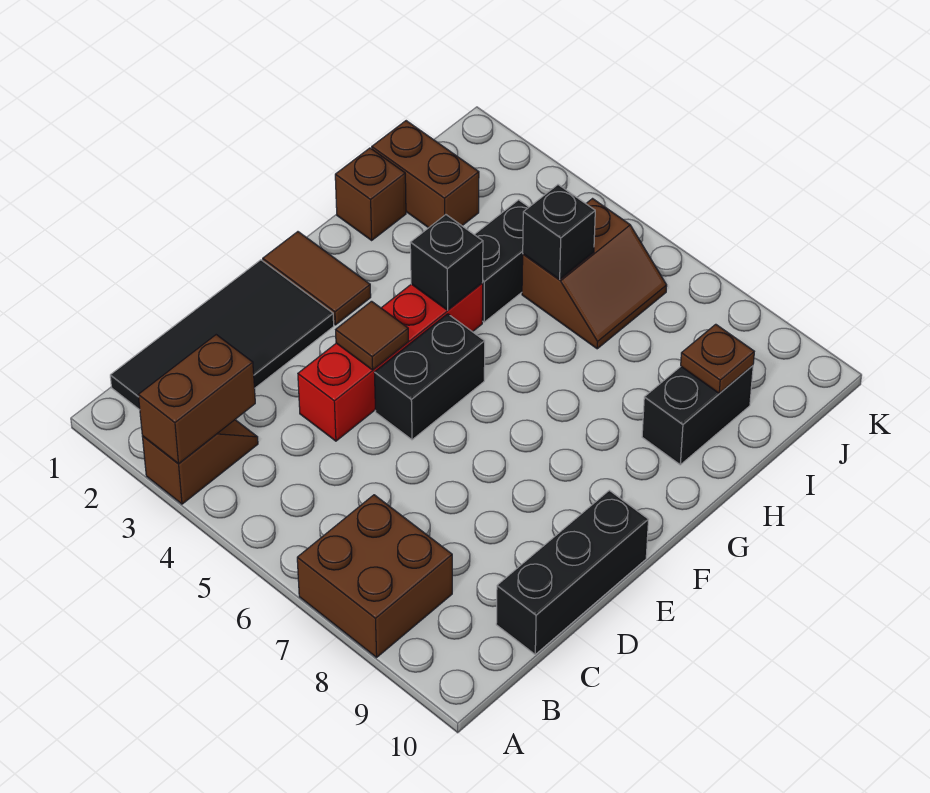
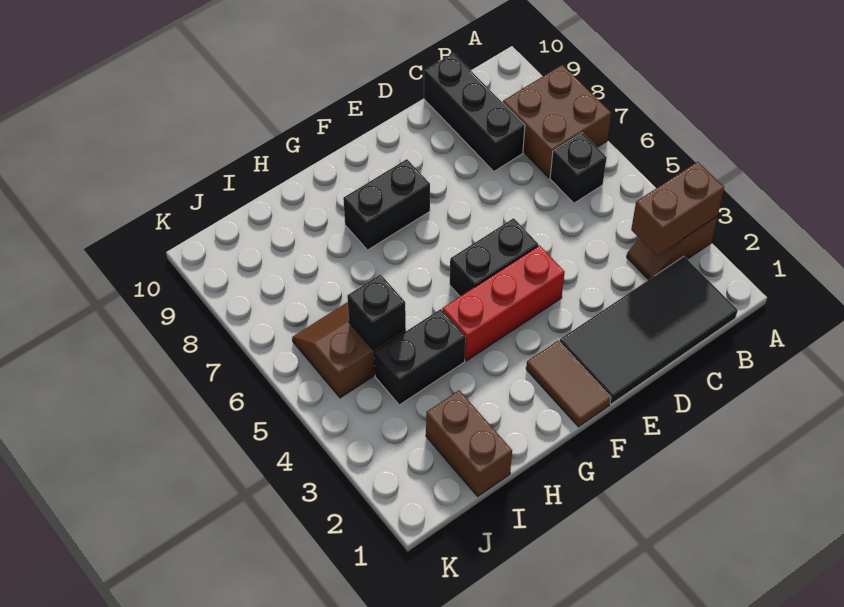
black 1x3 brick [496,490,648,654] -> black 1x3 brick turned to [424,53,525,171]
red 1x4 brick [298,283,483,441] -> red 1x3 brick [442,246,565,361]
brown 1x1 tile [336,301,409,370] -> none
black 1x1 brick [410,215,483,310] -> black 1x1 brick moved to [550,133,607,203]
brown 1x1 brick [335,148,406,240] -> none
black 1x2 brick [642,366,753,465] -> black 1x2 brick moved to [343,159,430,250]
brown 1x1 plate [681,324,754,393] -> none

